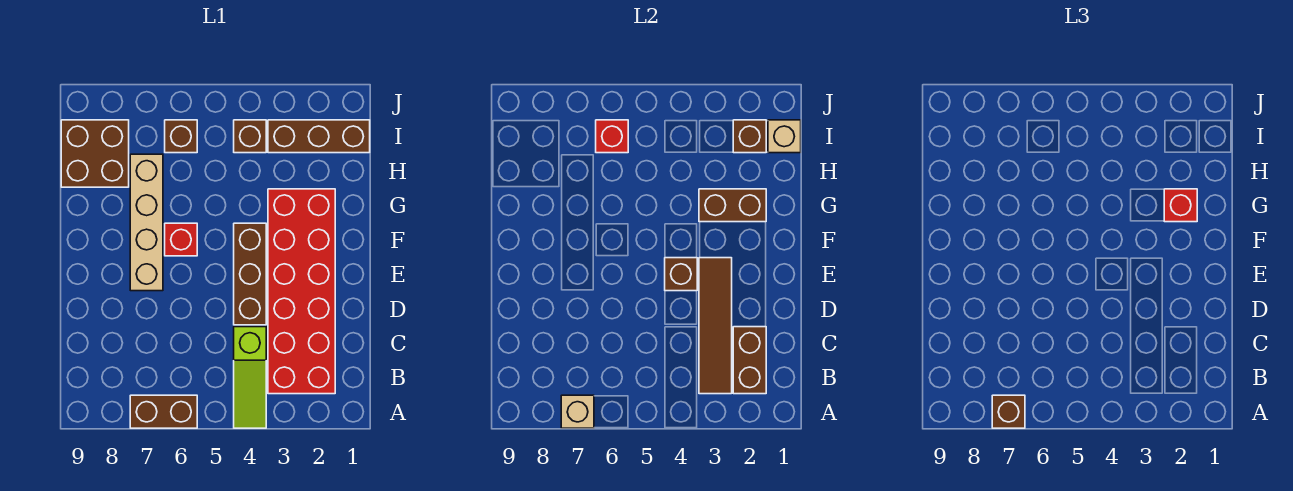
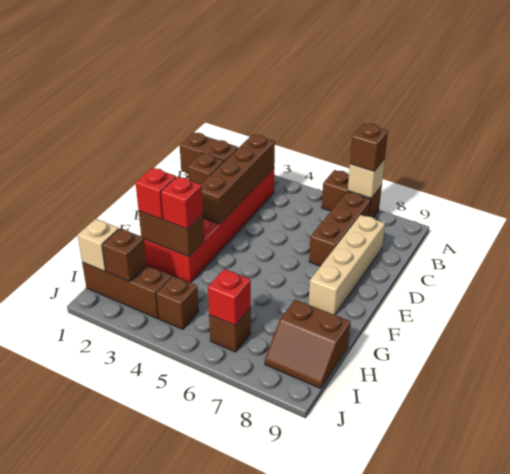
lime 1x3 slope [234,327,266,428] -> none
brown 1x2 brick [733,327,766,394] -> brown 1x2 brick turned to [180,132,238,173]
brown 1x4 tile [699,258,732,394] -> brown 1x4 brick [201,134,275,224]
brown 1x3 brick [234,223,266,325] -> brown 1x3 brick moved to [309,192,371,266]
brown 1x1 brick [665,258,697,291] -> brown 1x1 brick moved to [187,153,224,184]
tan 1x4 brick [130,154,163,291] -> tan 1x4 brick moved to [309,215,385,314]
red 1x1 brick [165,223,197,256] -> red 1x1 brick moved to [161,176,203,229]
brown 2x2 brick [61,120,129,187] -> brown 2x2 slope [265,300,351,388]

